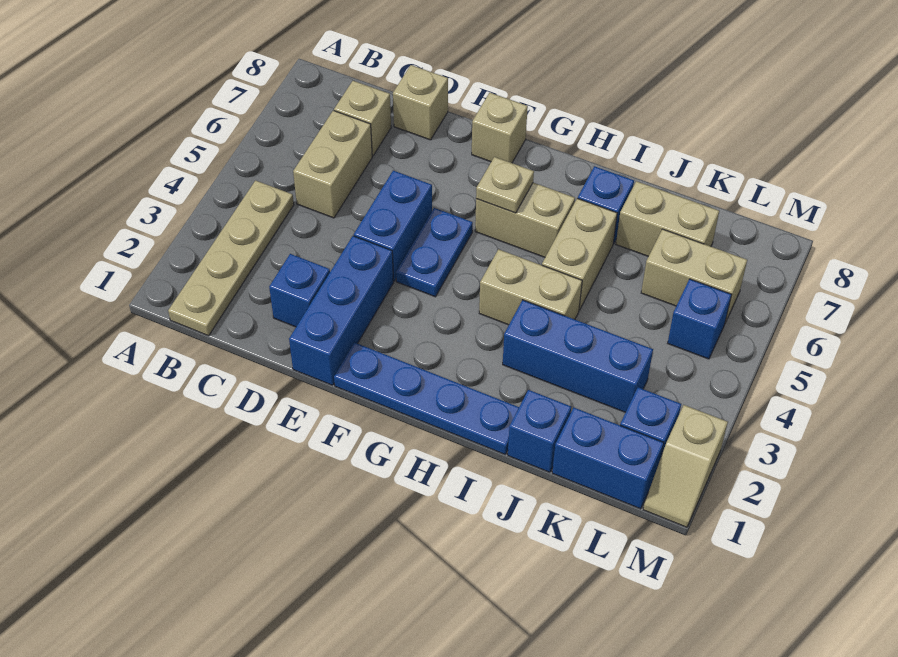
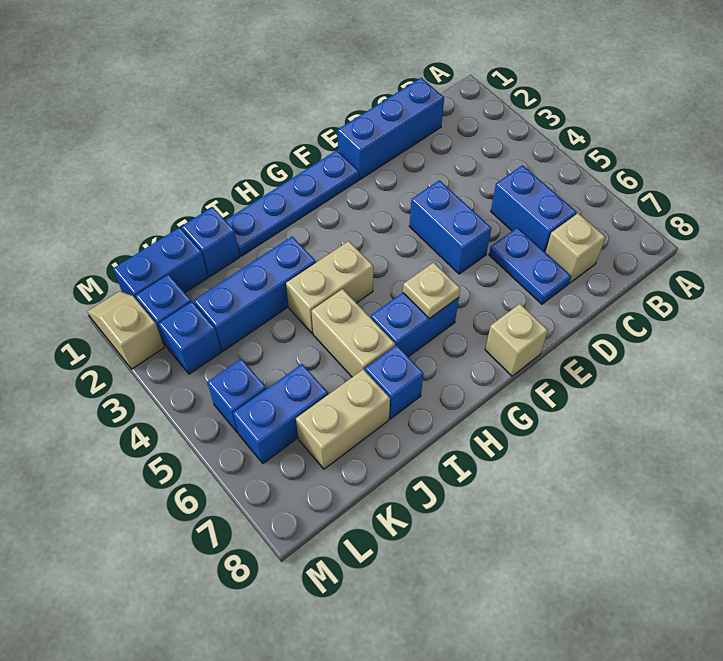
tan 1x4 plate [168,180,294,336] -> none
tan 1x2 brick [293,111,372,218] -> blue 1x2 brick [491,165,577,253]
blue 1x1 brick [269,254,330,327] -> blue 1x1 brick moved to [159,302,221,374]
tan 1x1 brick [393,65,448,140] -> none
blue 1x3 brick [289,236,394,385] -> blue 1x3 brick turned to [338,78,444,179]
blue 1x2 plate [396,208,473,297] -> blue 1x2 plate moved to [489,228,571,304]
tan 1x2 brick [475,183,575,257] -> blue 1x2 brick [371,293,459,357]
tan 1x2 brick [641,229,747,323] -> blue 1x2 brick [233,364,328,463]

